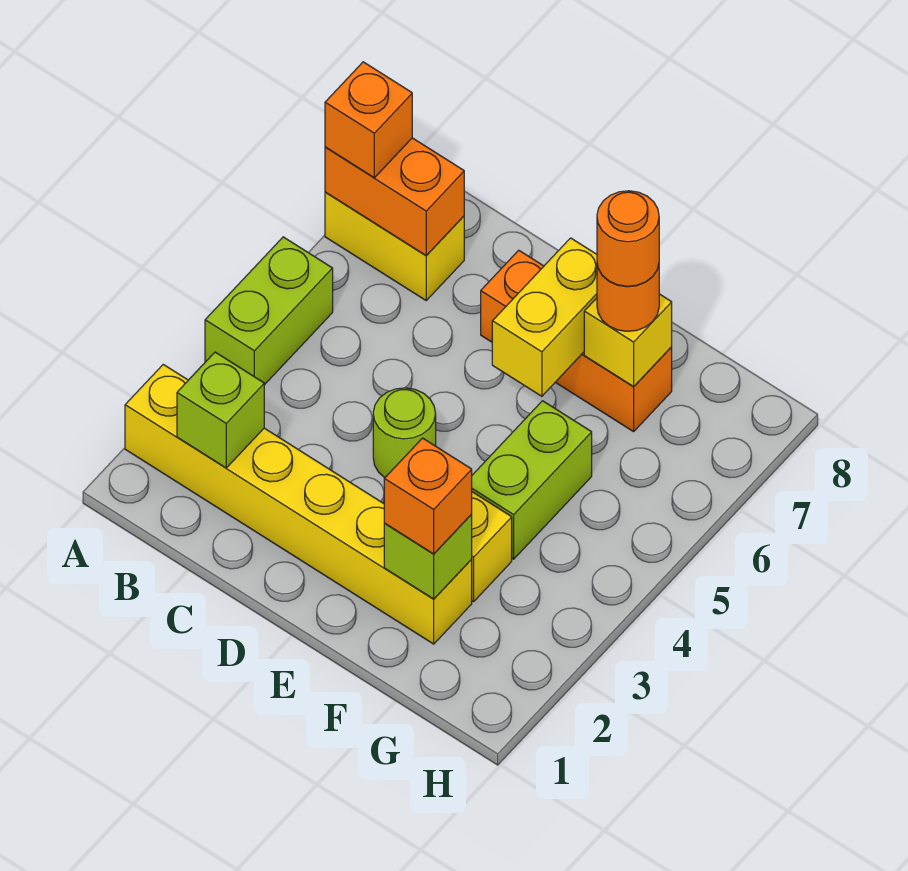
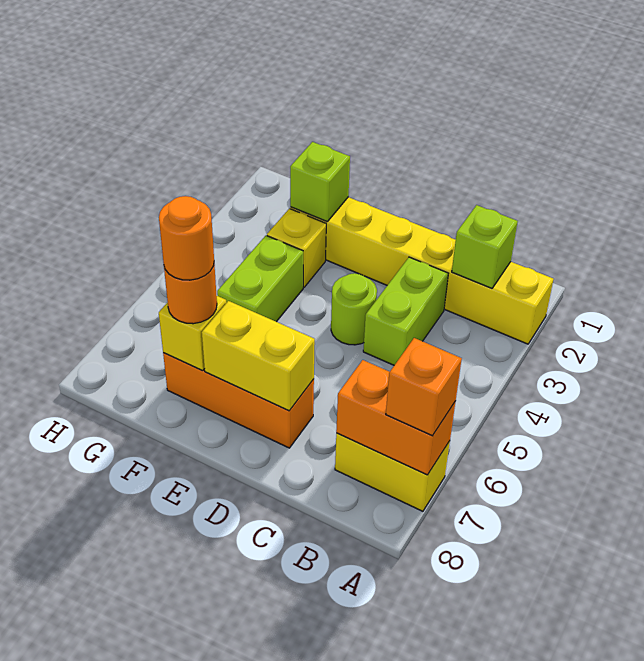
lime 1x2 brick [205,237,333,385] -> lime 1x2 brick moved to [363,257,448,365]
yellow 1x2 brick [492,238,597,396] -> yellow 1x2 brick turned to [202,301,315,411]
orange 1x1 brick [384,438,472,554] -> none

